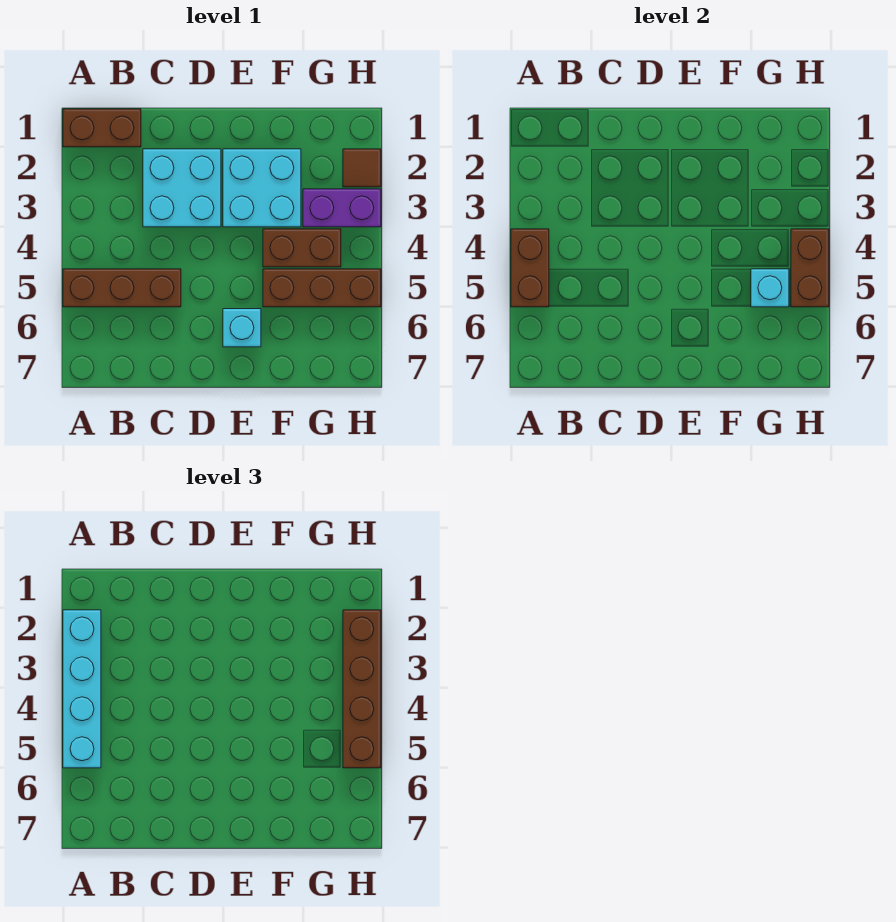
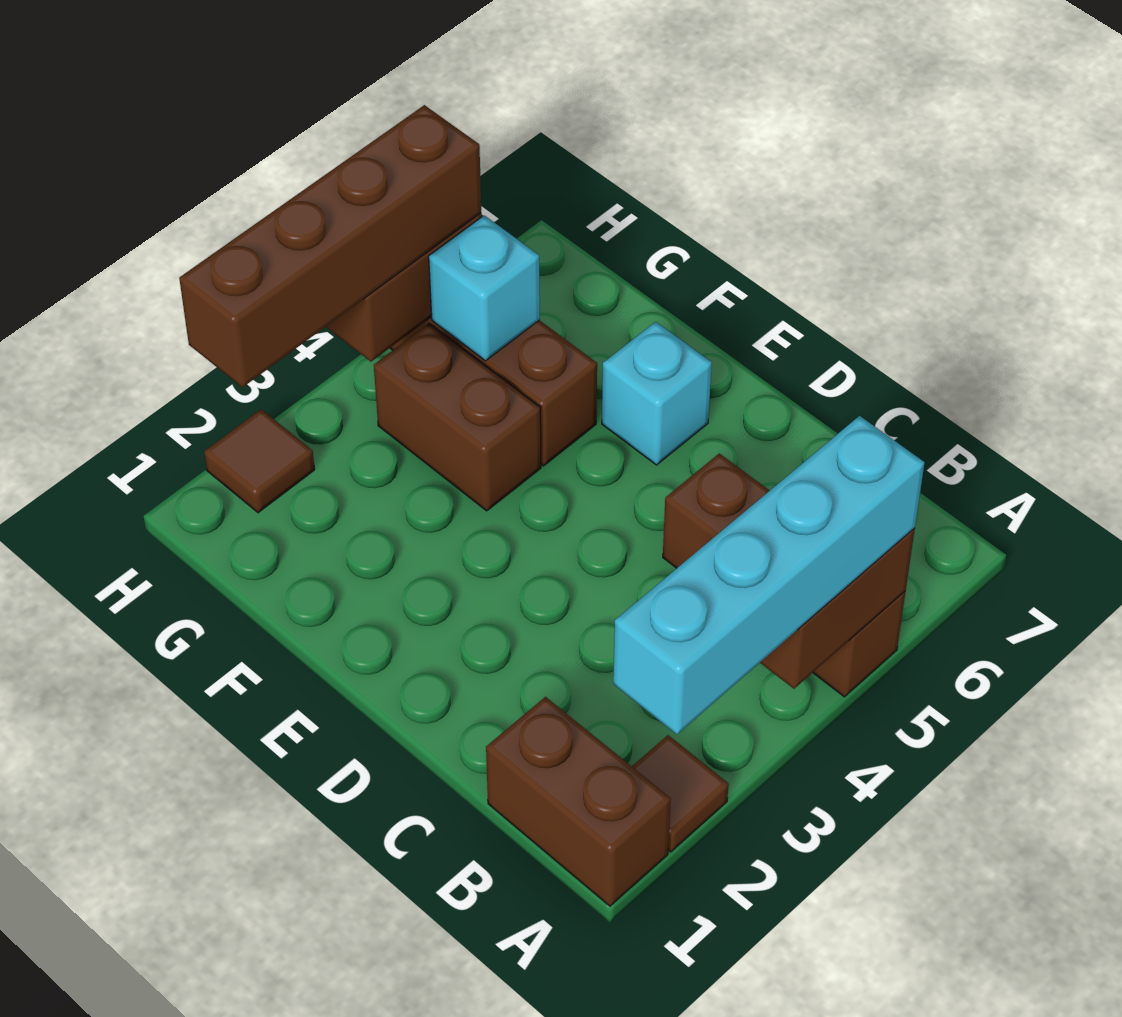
none -> brown 1x1 tile [632,735,729,852]
cyan 2x2 brick [143,149,221,227] -> none
cyan 2x2 brick [223,149,301,227] -> none
purple 1x2 brick [303,189,381,227] -> none

